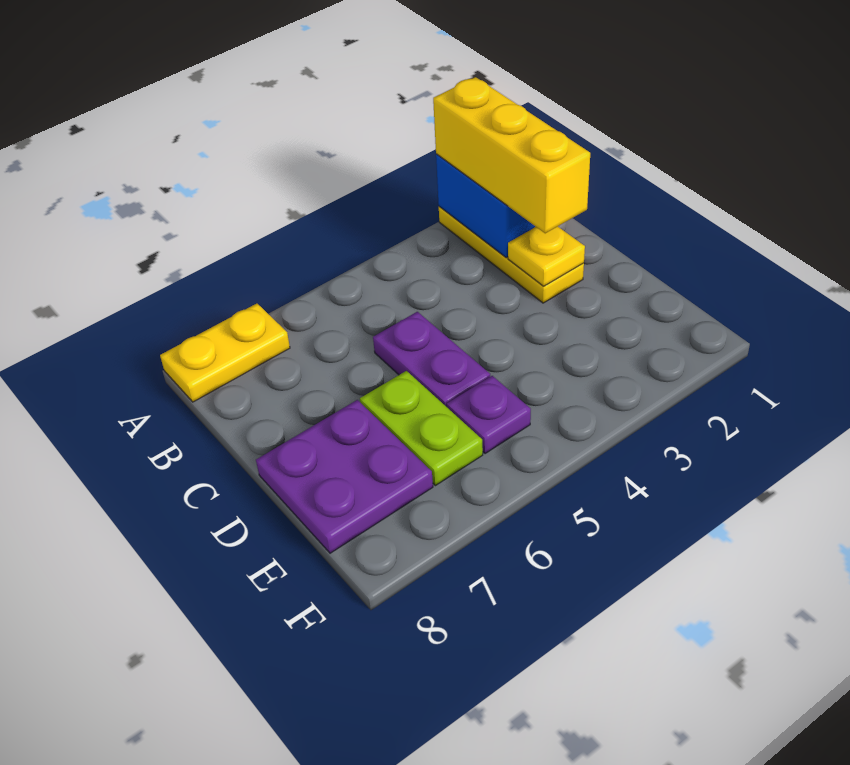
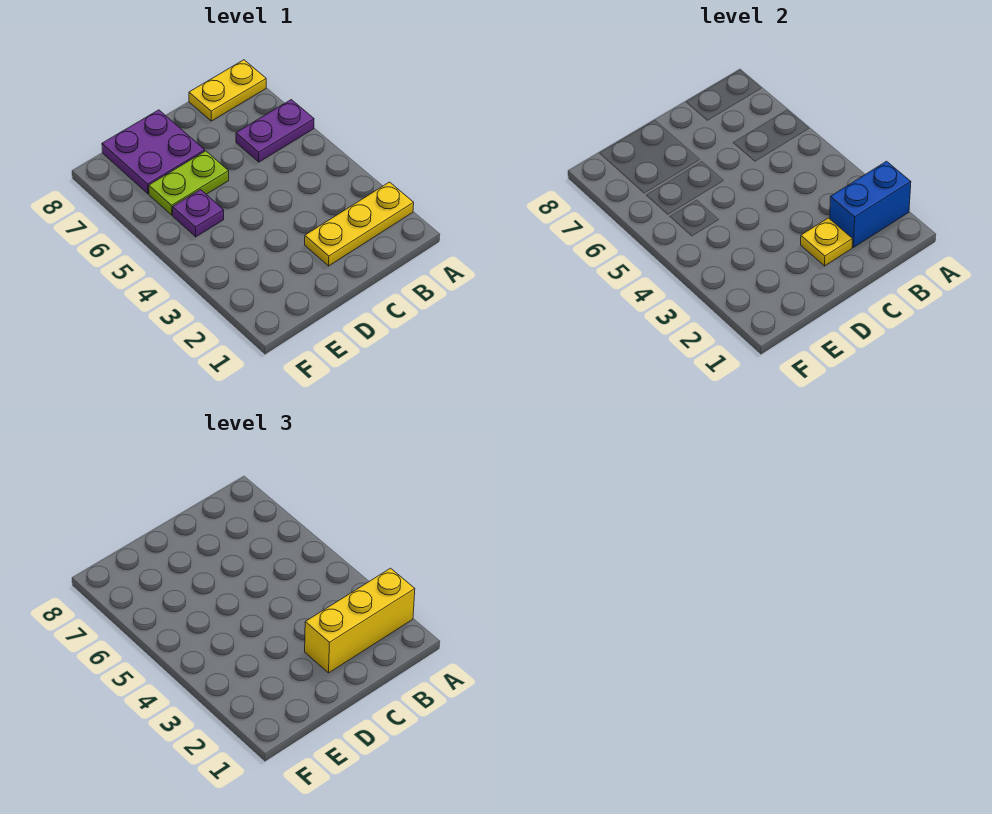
yellow 1x2 plate [160,304,290,402] -> yellow 1x2 plate turned to [189,60,266,121]
purple 1x2 plate [373,312,490,407] -> purple 1x2 plate moved to [236,100,314,162]

